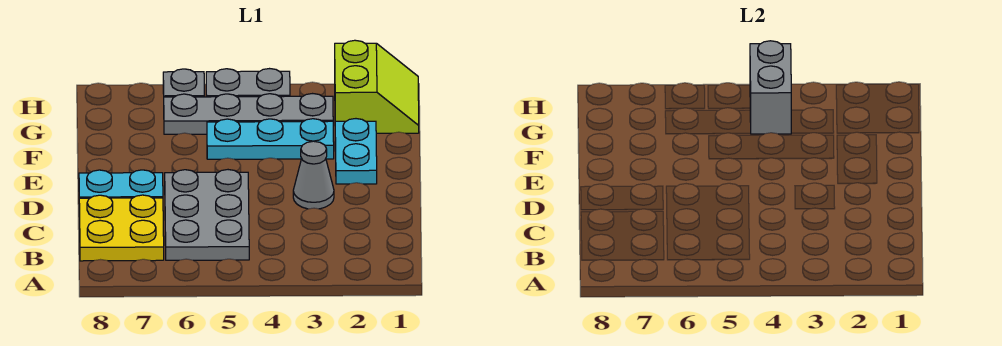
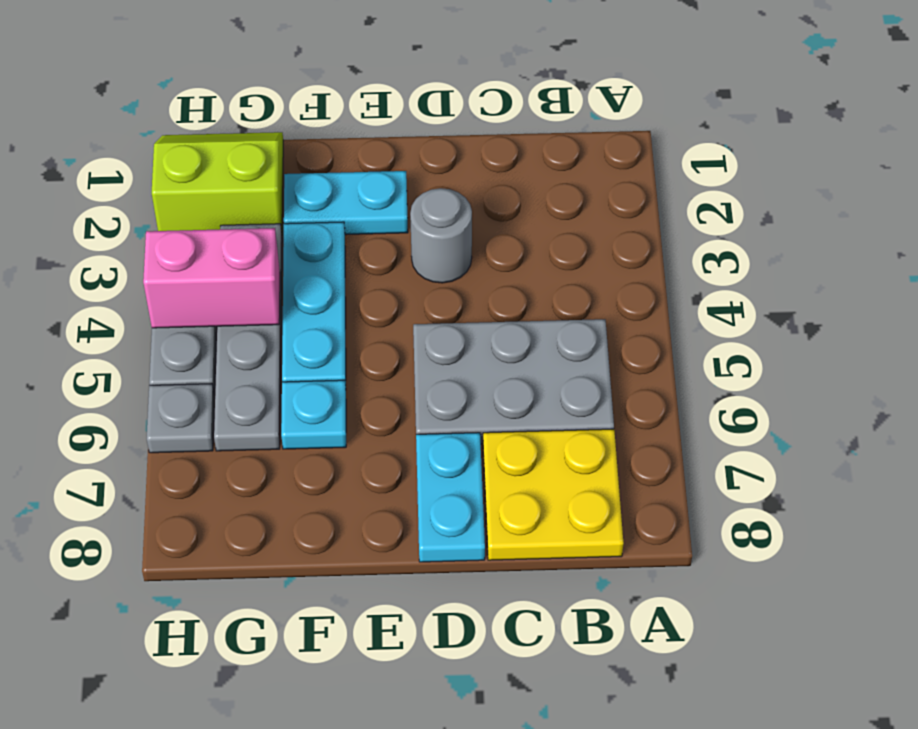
grey 1x1 cone [293,141,334,209] -> grey 1x1 round brick [410,188,472,283]
none -> cyan 1x1 plate [281,380,346,449]
grey 1x2 brick [750,41,791,134] -> pink 1x2 brick [143,228,280,328]

